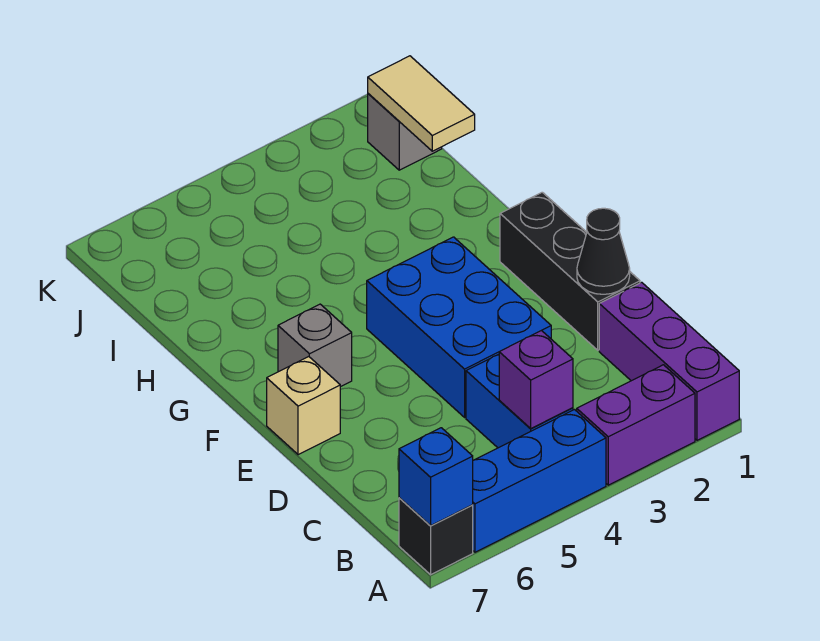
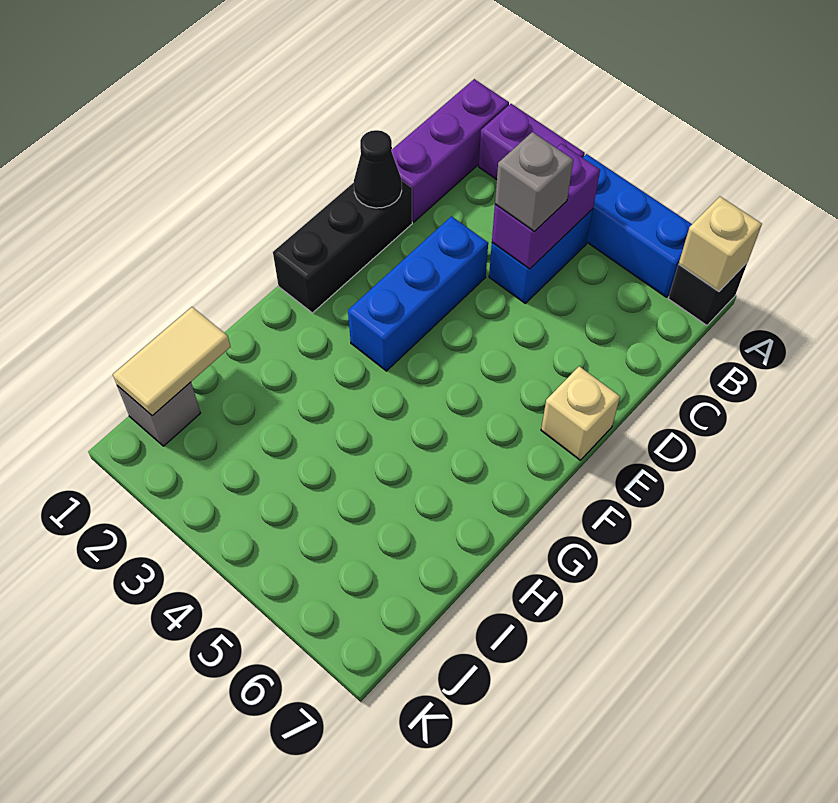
blue 1x1 brick [399,428,473,526] -> tan 1x1 brick [679,197,762,291]
purple 1x1 brick [499,330,573,429] -> purple 1x2 brick [492,144,600,269]
blue 2x3 brick [367,237,551,417] -> blue 1x3 brick [348,216,488,371]
grey 1x1 brick [278,304,352,387] -> grey 1x1 brick moved to [495,132,573,231]

